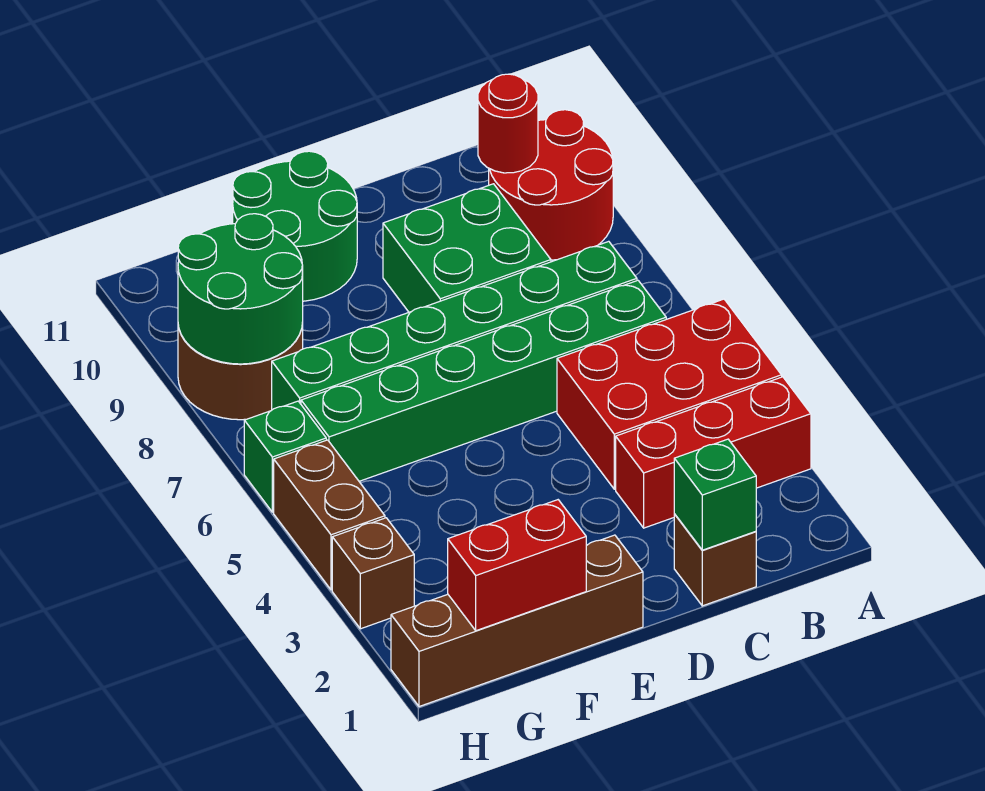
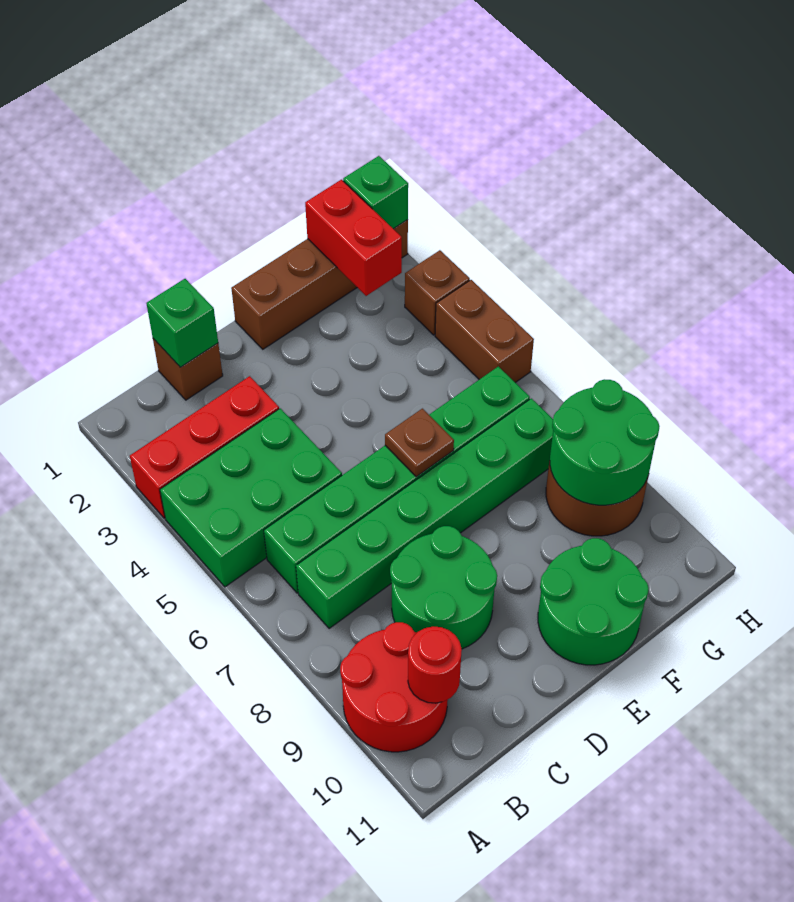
red 2x3 brick [557,299,782,489] -> green 2x3 brick [160,408,342,587]
green 2x2 brick [383,184,551,312] -> green 2x2 round brick [390,526,497,649]
none -> brown 1x1 plate [385,409,454,477]
red 1x2 brick [448,500,586,631] -> red 1x2 brick turned to [305,180,402,296]
green 1x1 brick [244,401,326,512] -> green 1x1 brick moved to [343,156,408,229]

